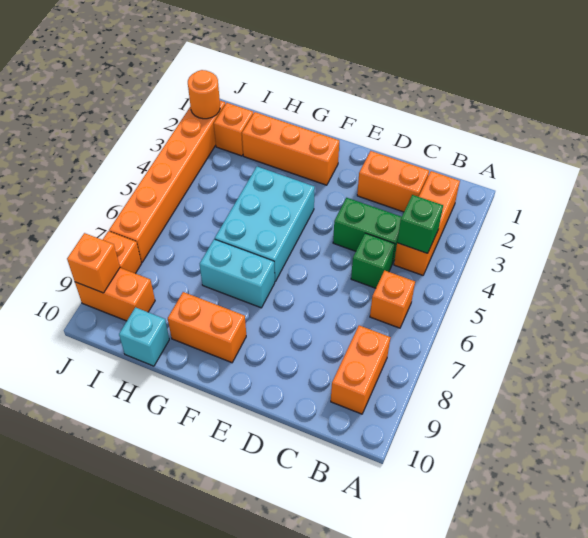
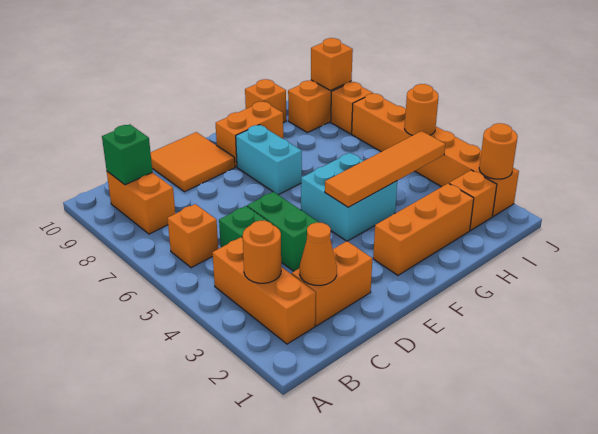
none -> orange 1x1 round brick [243,221,281,283]
green 1x1 brick [397,195,443,253] -> green 1x1 brick moved to [102,124,152,185]
none -> orange 1x1 cone [300,223,337,285]
green 1x2 brick [333,198,401,264] -> green 1x2 brick turned to [247,192,319,271]
none -> orange 2x2 tile [151,132,235,192]
cyan 2x3 brick [215,167,315,281] -> cyan 2x2 brick [301,153,397,241]
none -> orange 1x4 tile [325,131,445,207]
cyan 1x2 brick [200,239,275,308] -> cyan 1x2 brick turned to [236,125,302,195]
cyan 1x1 brick [119,307,169,366] -> orange 1x1 brick [245,79,286,123]
none -> orange 1x1 round brick [405,84,438,135]

